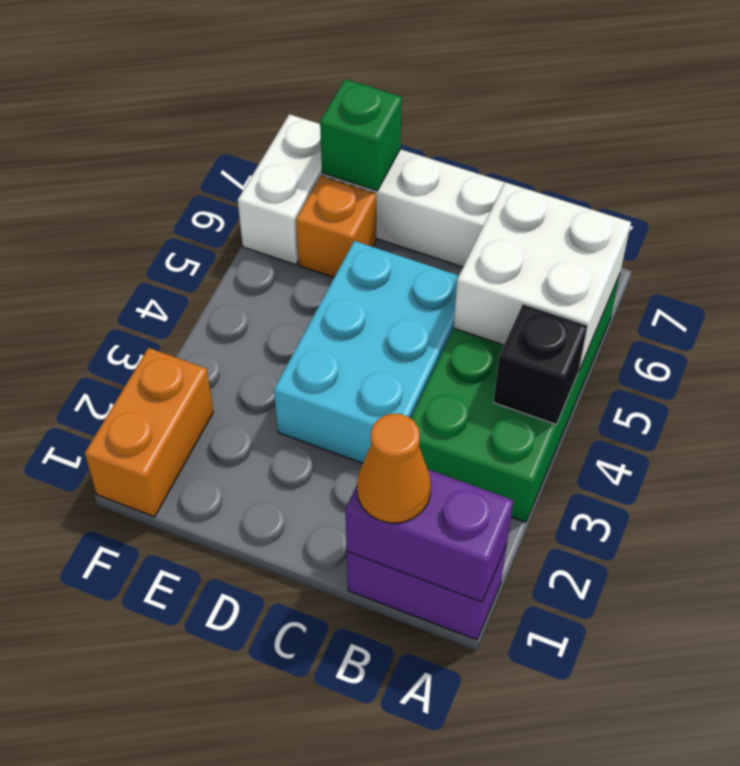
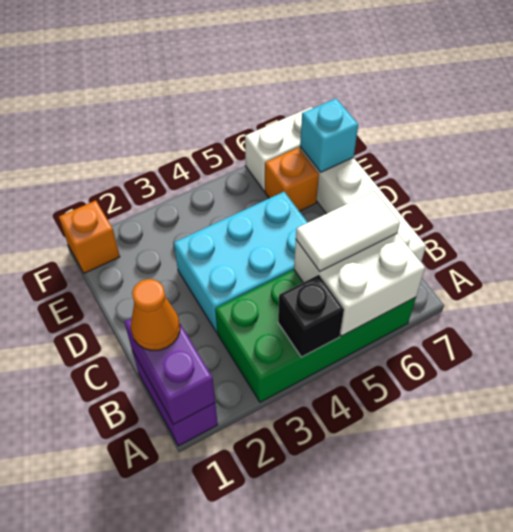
none -> white 1x2 tile [296,191,400,271]
green 1x1 brick [320,79,402,191] -> cyan 1x1 brick [300,99,358,172]
orange 1x2 brick [85,348,213,517] -> orange 1x1 brick [59,201,120,273]

